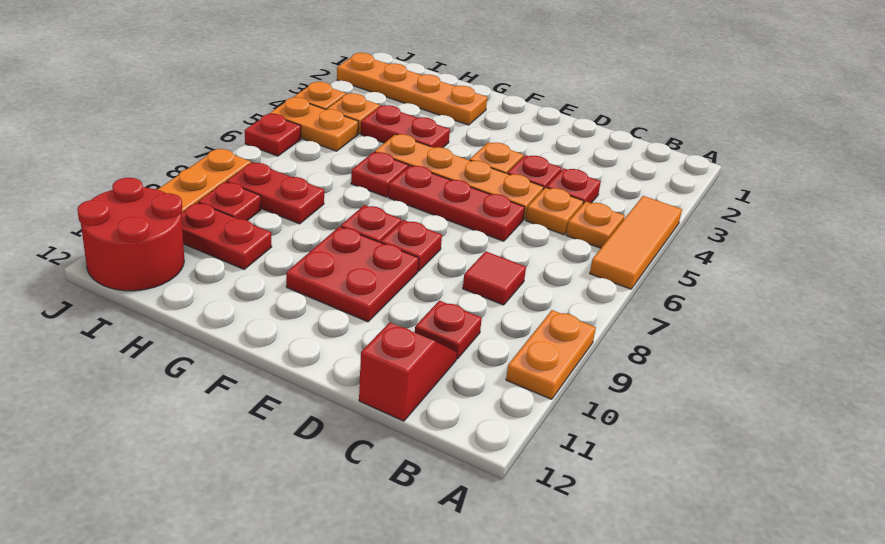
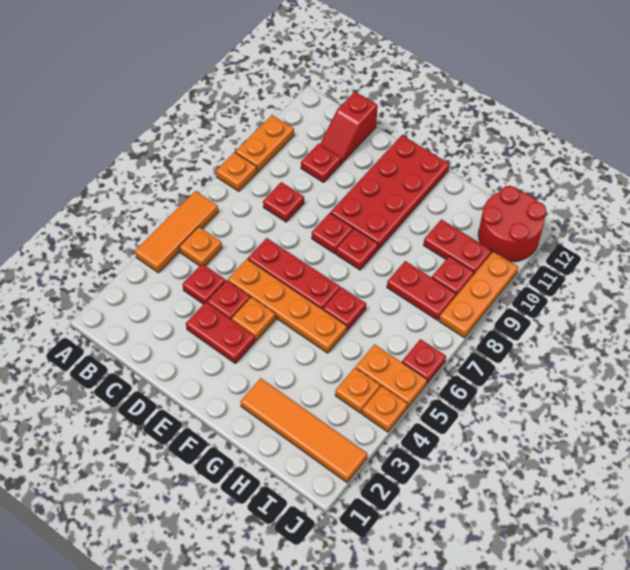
orange 1x1 plate [526,188,584,235] -> orange 1x1 plate moved to [216,152,257,191]
red 1x1 tile [463,251,526,305] -> red 1x1 plate [263,182,304,222]
red 2x2 plate [286,227,419,322] -> red 2x4 plate [331,135,450,249]
orange 1x4 plate [337,53,487,125] -> orange 1x4 tile [241,378,367,482]
red 1x2 plate [361,105,450,148] -> red 1x2 plate moved to [186,302,255,363]

